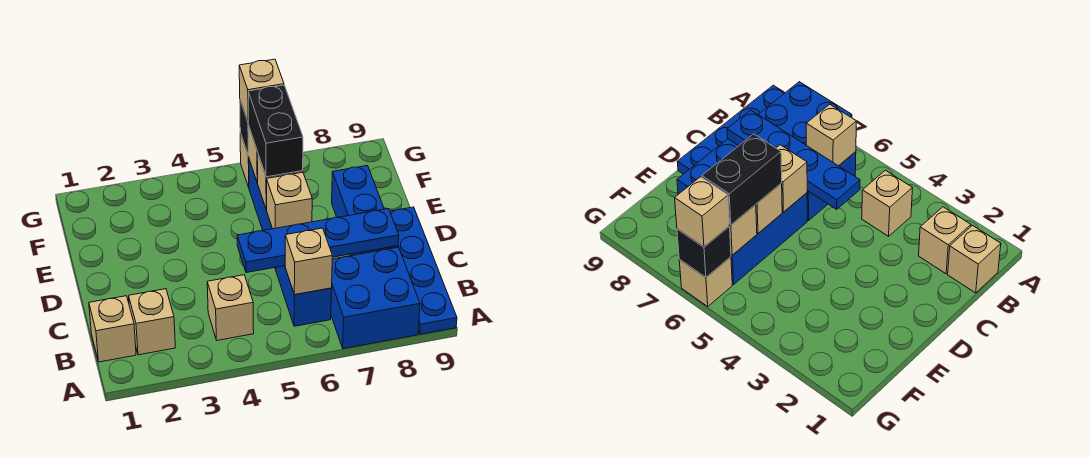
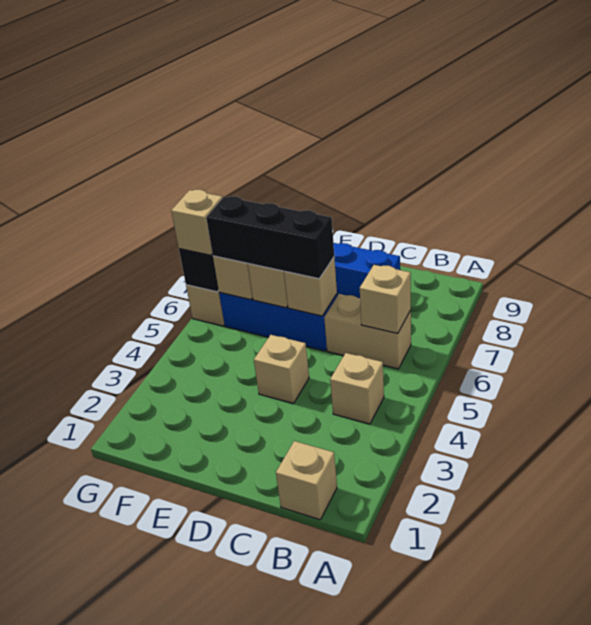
blue 2x2 brick [331,247,420,349] -> none
blue 1x4 plate [390,207,457,334] -> none
tan 1x1 brick [129,289,175,355] -> tan 1x1 brick moved to [254,335,309,404]
blue 1x2 brick [276,266,332,326] -> tan 1x2 brick [324,294,411,369]
blue 1x4 plate [237,209,399,273] -> none
black 1x2 brick [248,85,303,177] -> black 1x3 brick [206,196,334,279]

